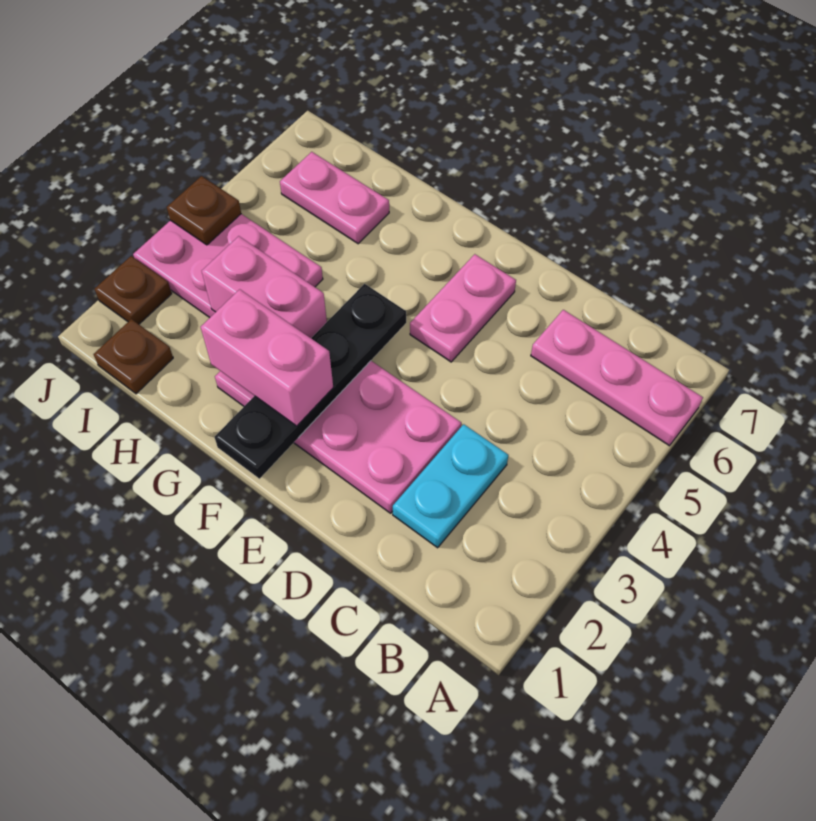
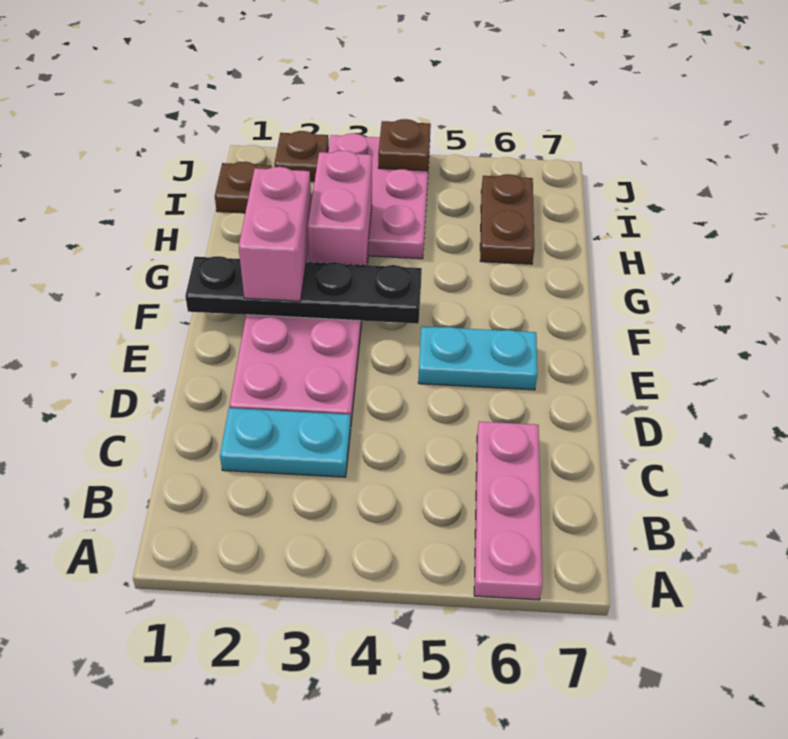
pink 1x2 plate [410,254,516,362] -> cyan 1x2 plate [418,326,537,390]
pink 1x2 plate [280,152,389,244] -> brown 1x2 plate [480,174,534,264]

